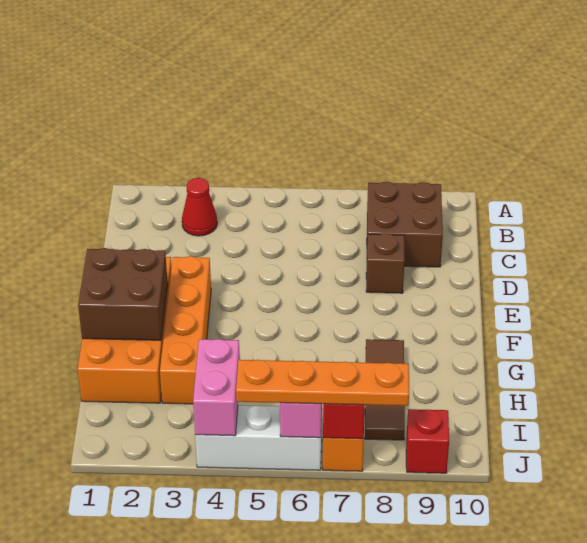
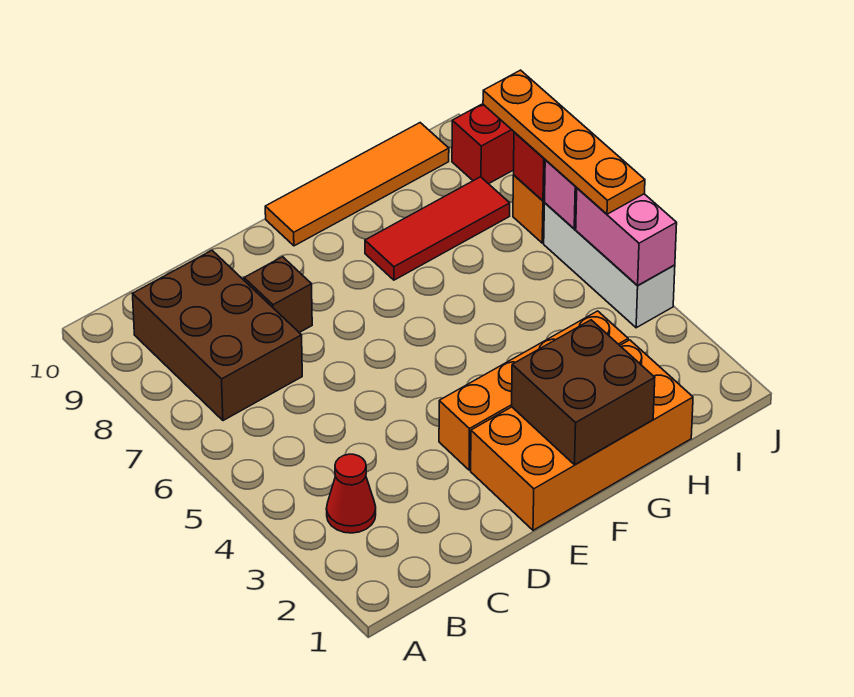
brown 2x2 brick [367,182,443,267] -> brown 2x3 brick [133,251,302,421]
none -> orange 1x4 tile [265,123,449,246]
brown 1x3 tile [365,339,405,440] -> red 1x3 tile [365,177,510,280]
pink 1x2 brick [193,339,240,436] -> pink 1x2 brick turned to [576,188,677,286]

